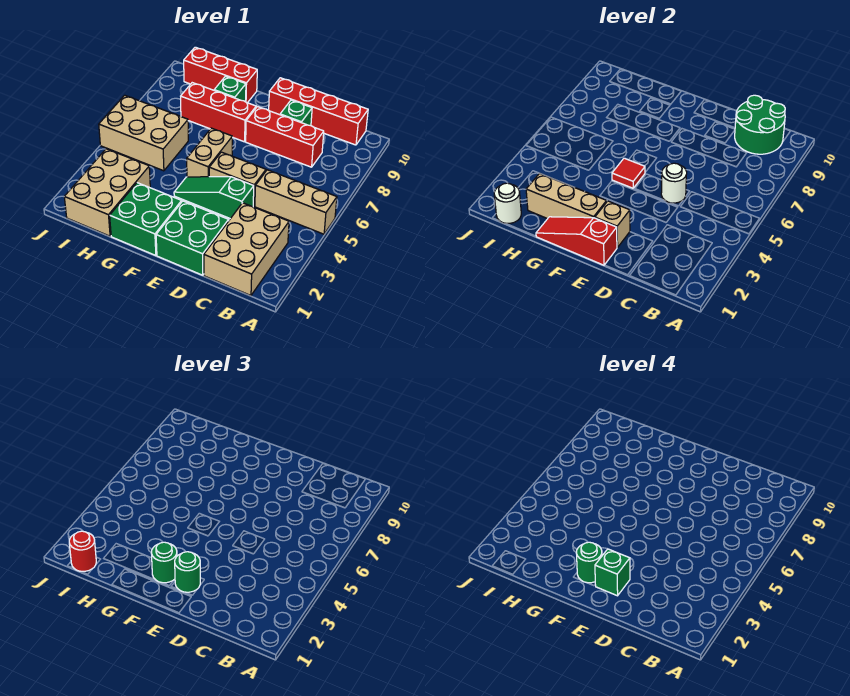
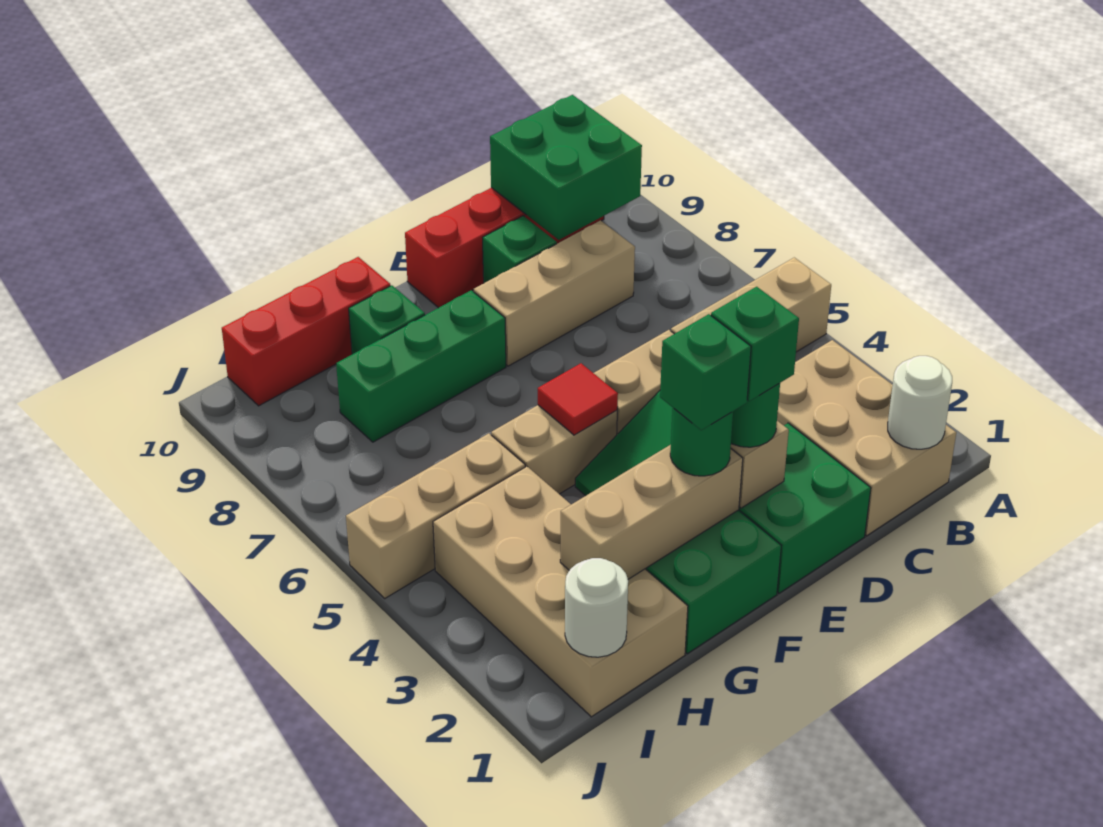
green 2x2 round brick [735,95,785,154] -> green 2x2 brick [490,95,642,240]
red 1x3 brick [246,107,324,167] -> tan 1x3 brick [473,220,635,366]
white 1x1 round brick [661,163,687,203] -> white 1x1 round brick moved to [888,356,952,449]
red 1x3 slope [536,217,617,265] -> none
green 1x1 round brick [576,542,602,583] -> green 1x1 brick [660,314,751,430]
tan 1x2 brick [187,128,232,177] -> tan 1x2 brick turned to [491,405,617,494]
red 1x3 brick [181,83,256,142] -> green 1x3 brick [336,290,506,442]
tan 2x3 brick [64,149,150,236] -> tan 2x4 brick [433,466,688,717]
tan 2x3 brick [99,95,188,171] -> tan 1x3 brick [346,433,525,598]
red 1x1 round brick [69,531,96,571] -> none

